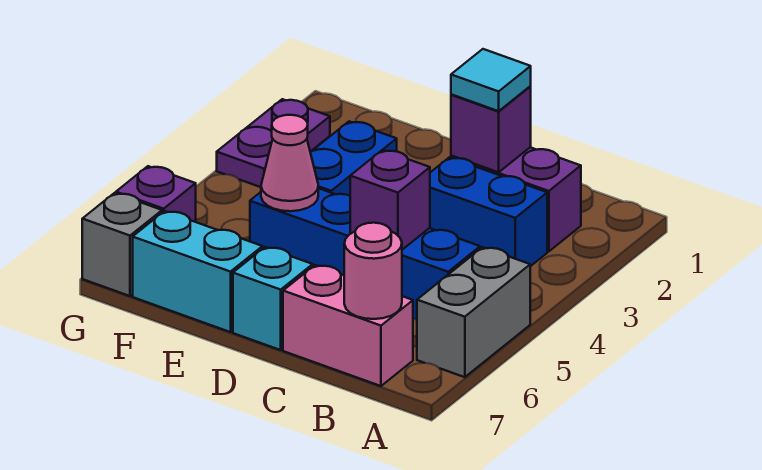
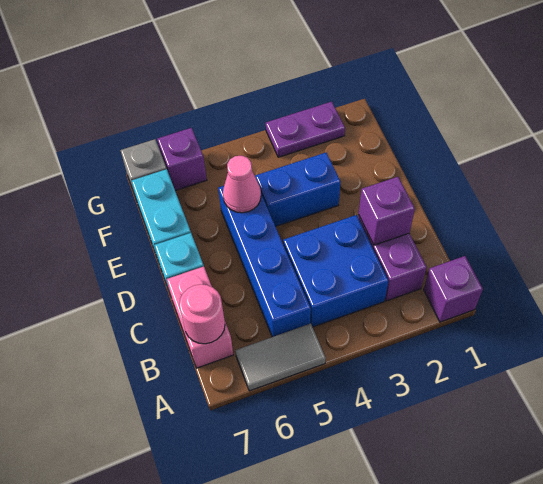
grey 1x2 brick [417,247,530,377] -> grey 1x2 tile [235,324,326,391]
blue 1x2 brick [430,157,547,266] -> blue 2x2 brick [283,215,388,327]
cyan 1x1 tile [451,49,531,111] -> none
purple 1x1 brick [350,150,430,250] -> purple 1x1 brick moved to [424,256,483,322]

